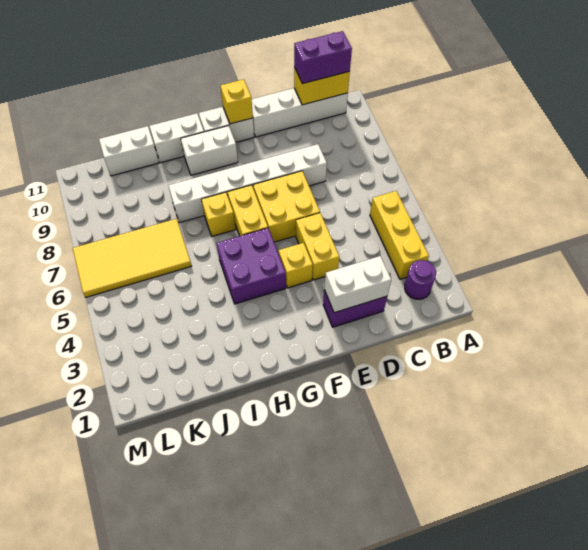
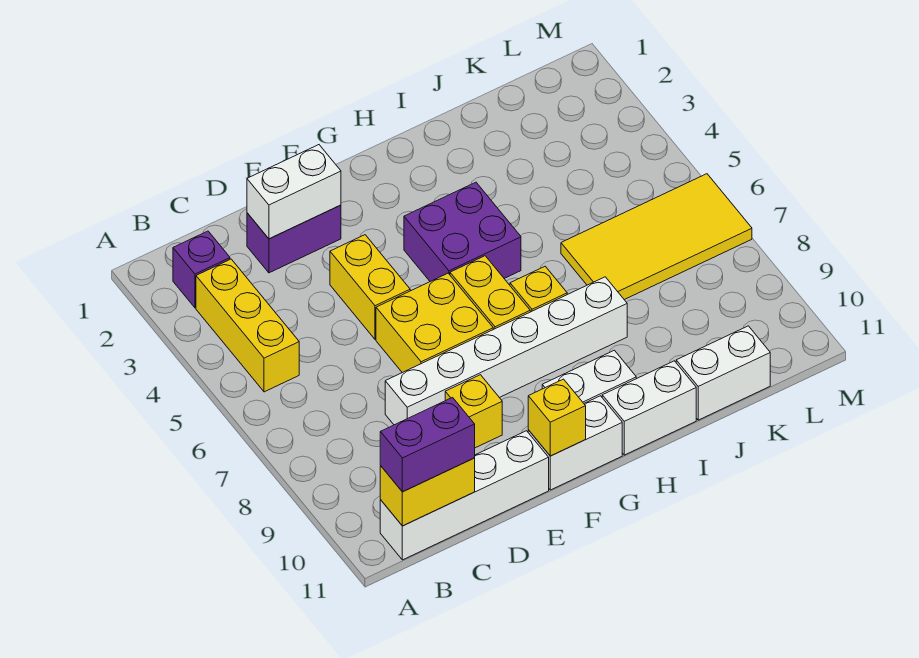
purple 1x1 round brick [405,260,436,299] -> purple 1x1 brick [173,231,230,308]
yellow 1x1 brick [278,243,313,288] -> yellow 1x1 brick moved to [445,375,502,448]

